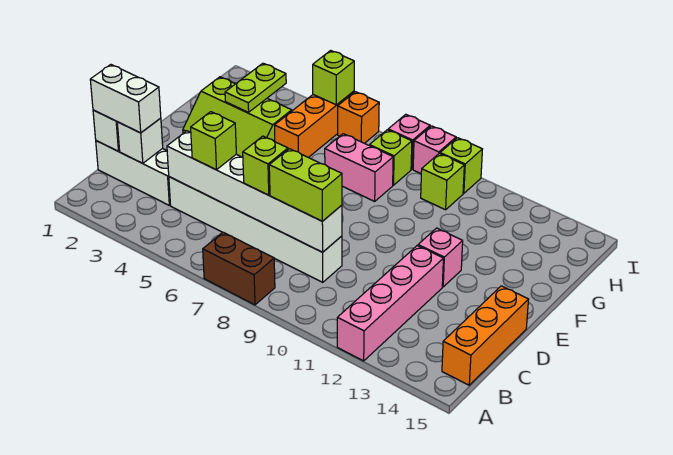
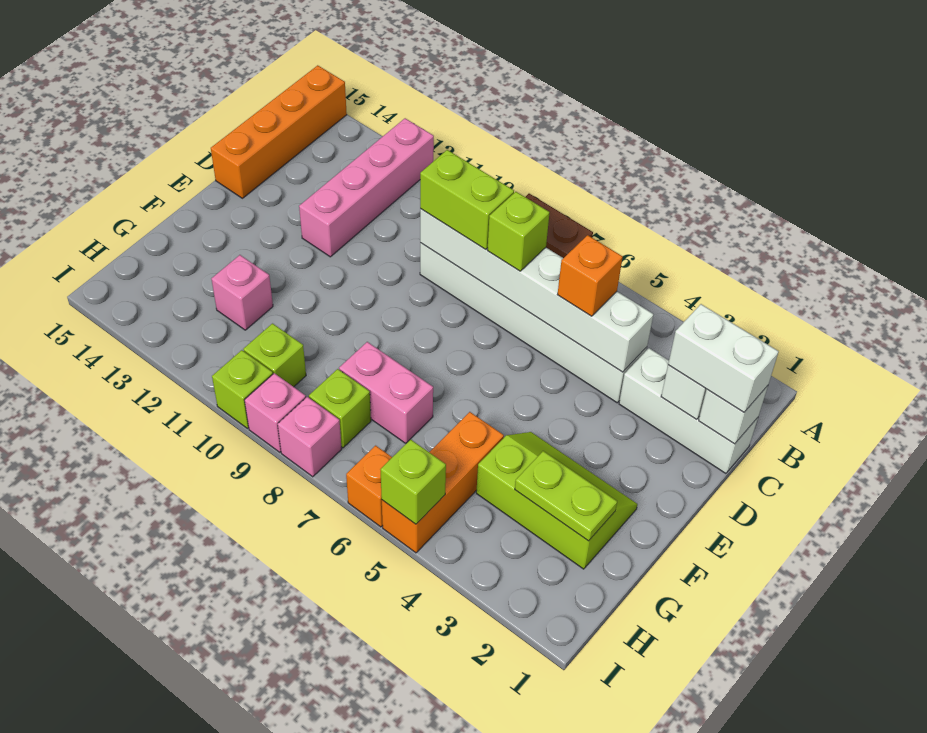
orange 1x3 brick [442,286,529,385] -> orange 1x4 brick [211,65,347,198]
lime 1x1 brick [191,112,236,170] -> orange 1x1 brick [557,235,623,316]
pink 1x1 brick [418,228,463,287] -> pink 1x1 brick moved to [212,255,273,330]
lime 1x2 plate [225,63,286,112] -> lime 1x2 plate turned to [515,451,617,541]

